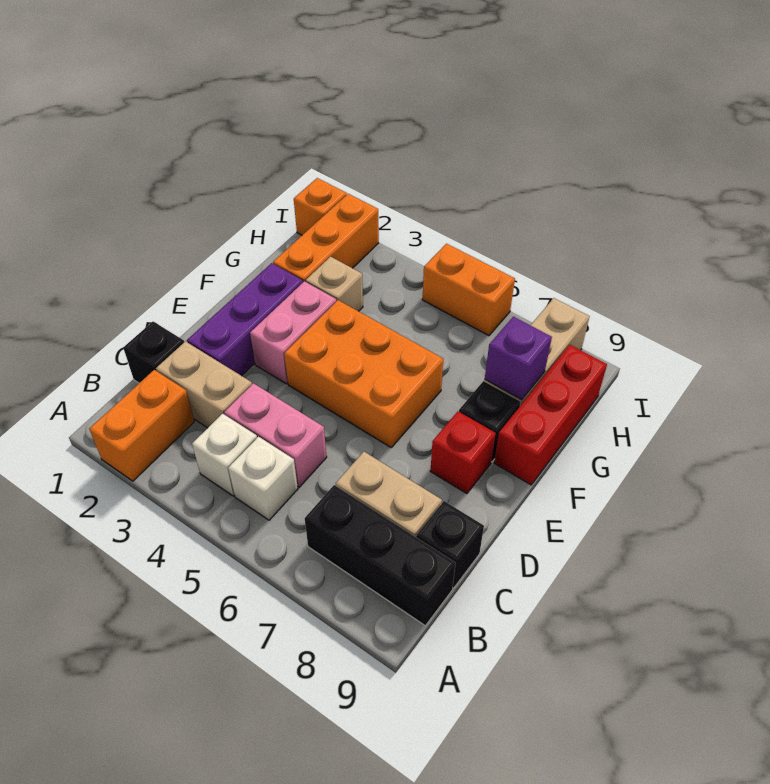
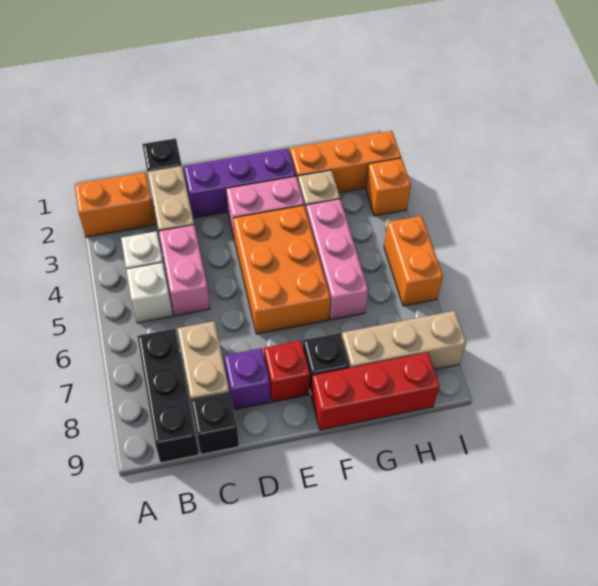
none -> pink 1x3 brick [306,199,368,320]
purple 1x1 brick [485,317,552,400] -> purple 1x1 brick moved to [224,348,270,410]
orange 1x1 brick [294,178,347,235] -> orange 1x1 brick moved to [366,158,411,216]

